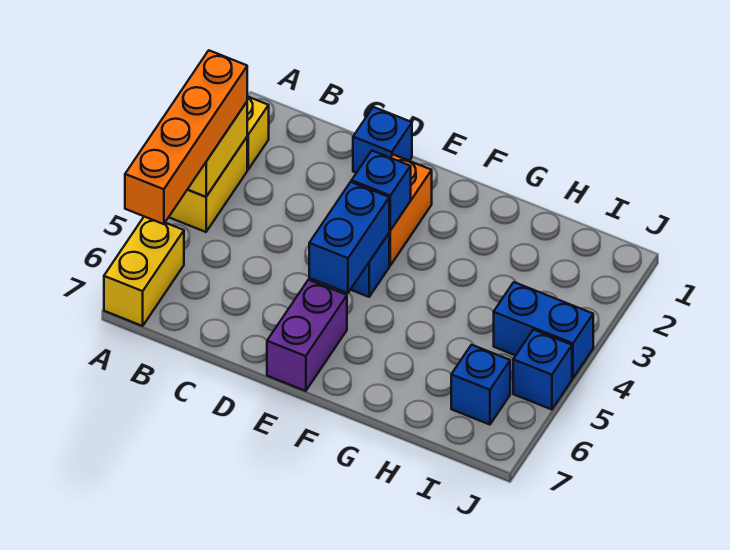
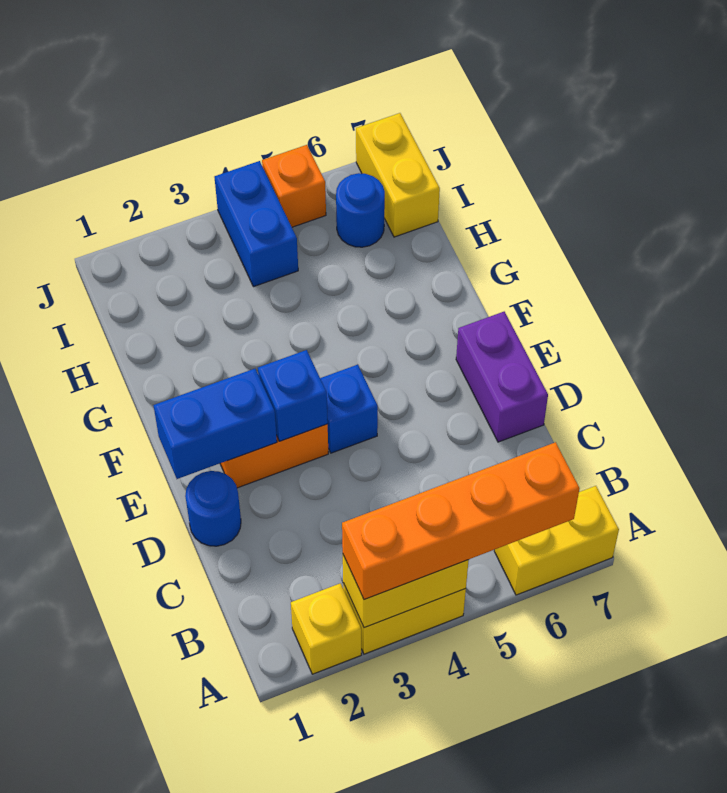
blue 1x1 brick [353,107,412,173] -> blue 1x1 round brick [185,471,241,546]
blue 1x2 brick [309,182,390,293] -> blue 1x2 brick moved to [153,369,277,479]
purple 1x2 brick [267,280,347,391] -> purple 1x2 brick turned to [456,312,548,442]
blue 1x1 brick [451,345,510,425] -> blue 1x1 round brick [336,173,385,247]
none -> yellow 1x2 brick [356,113,440,237]
blue 1x1 brick [513,330,572,410] -> orange 1x1 brick [262,145,326,227]

